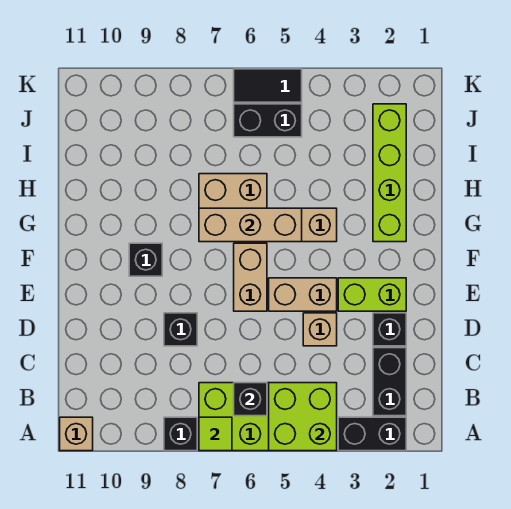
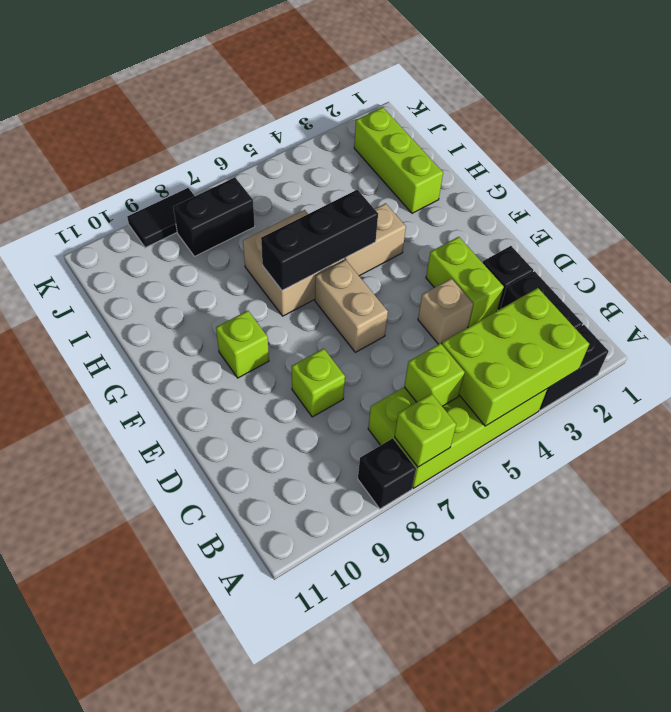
lime 2x2 brick [269,383,337,451] -> lime 2x3 brick [442,288,589,426]
lime 1x1 tile [199,417,232,451] -> lime 1x1 brick [395,394,456,467]
tan 1x1 brick [60,417,93,451] -> none
black 1x1 brick [234,383,267,416] -> lime 1x1 brick [404,343,465,406]
black 1x1 brick [164,313,197,346] -> lime 1x1 brick [292,348,345,417]
lime 1x2 brick [338,278,406,311] -> lime 1x2 brick turned to [426,237,504,327]
tan 1x2 brick [269,278,337,311] -> none
black 1x1 brick [129,243,162,276] -> lime 1x1 brick [216,311,269,378]
lime 1x4 brick [373,104,406,242] -> lime 1x3 brick [354,107,443,213]
tan 1x3 brick [199,208,302,242] -> black 1x3 brick [261,190,378,290]
black 1x2 brick [234,104,302,137] -> black 1x2 brick moved to [173,178,255,257]
black 1x2 tile [234,69,302,102] -> black 1x2 tile moved to [127,188,194,248]

